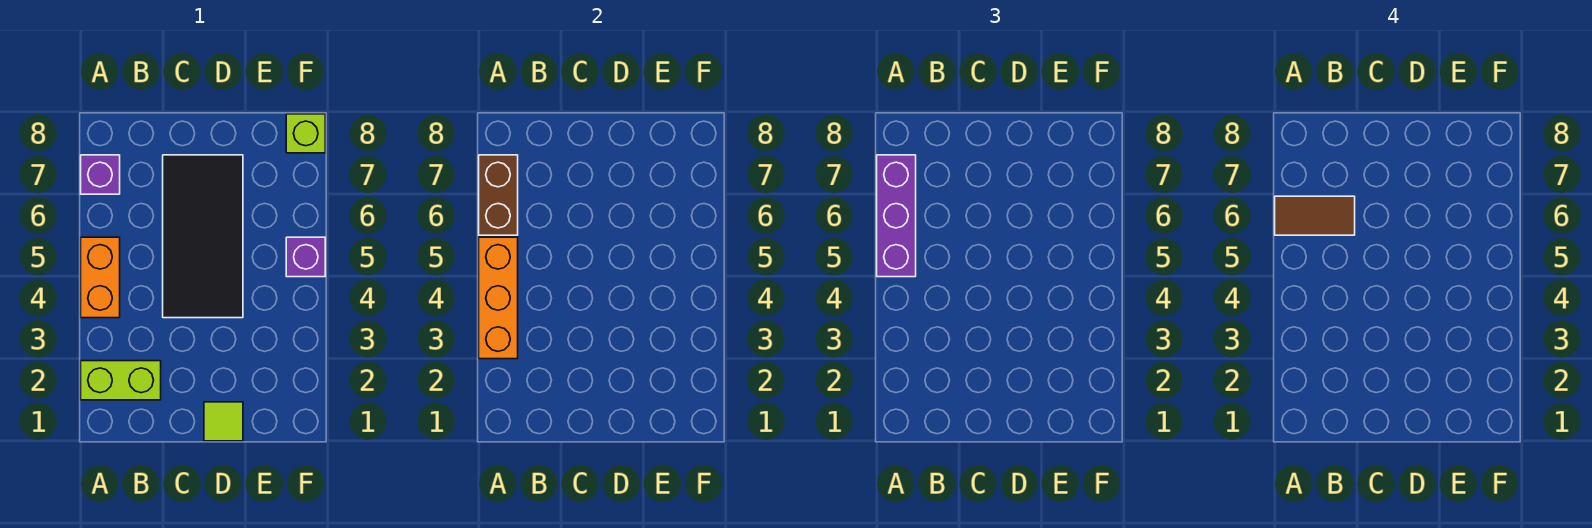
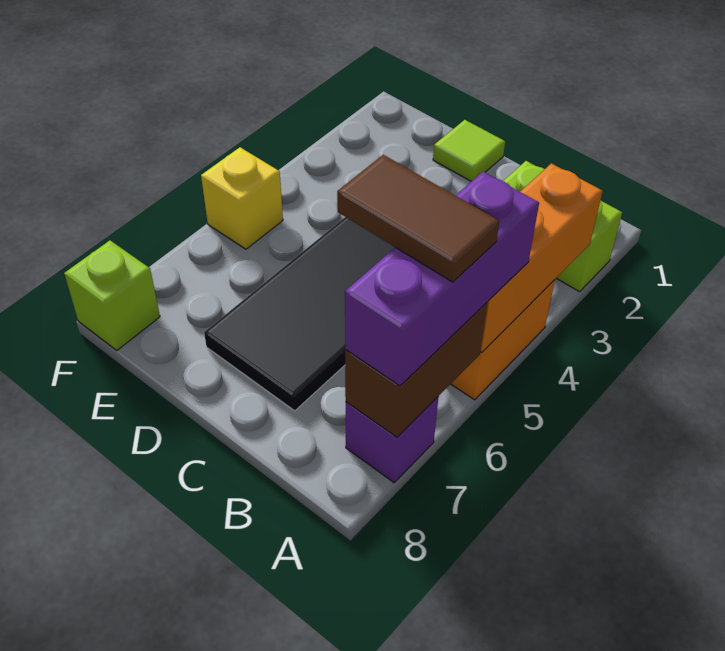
purple 1x1 brick [286,237,325,277] -> yellow 1x1 brick [201,147,283,249]

